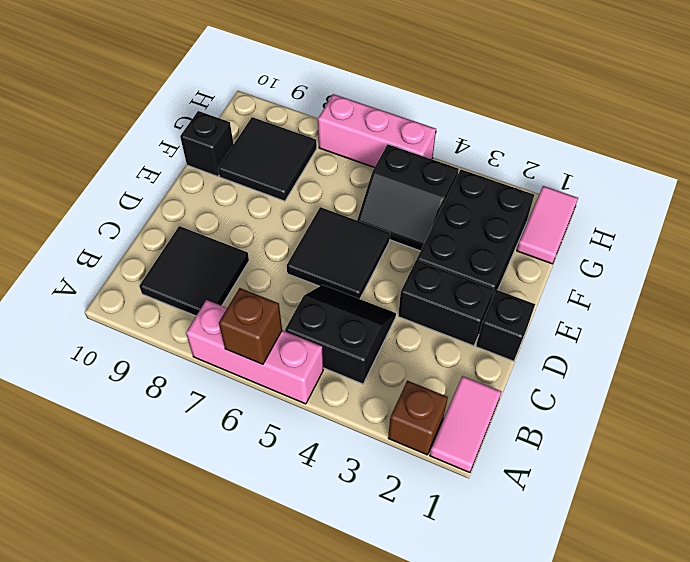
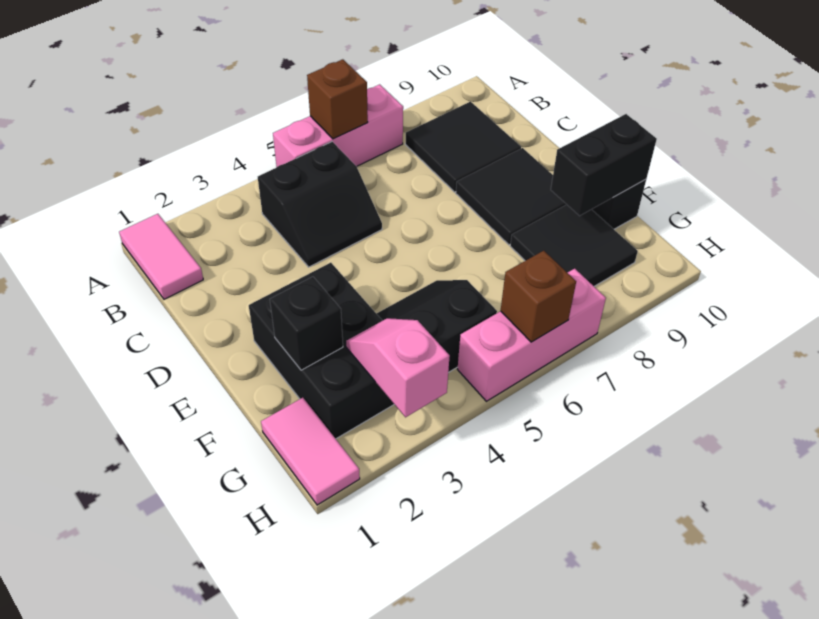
brown 1x1 brick [388,381,448,455] -> brown 1x1 brick moved to [501,251,576,342]
black 1x1 brick [476,290,535,361] -> black 1x1 brick moved to [270,277,343,370]
black 1x2 brick [398,260,494,346] -> black 1x2 brick moved to [551,114,657,216]
black 2x2 tile [287,207,390,299] -> black 2x2 tile moved to [456,148,567,245]
none -> pink 1x2 slope [346,318,450,417]

